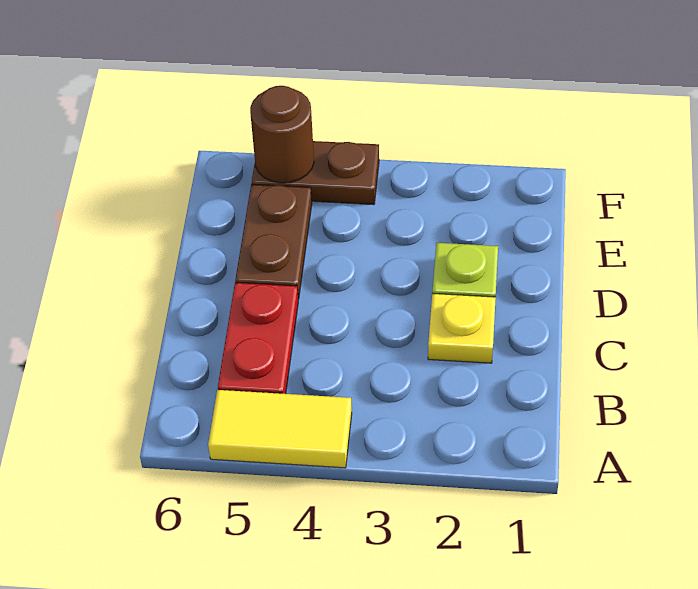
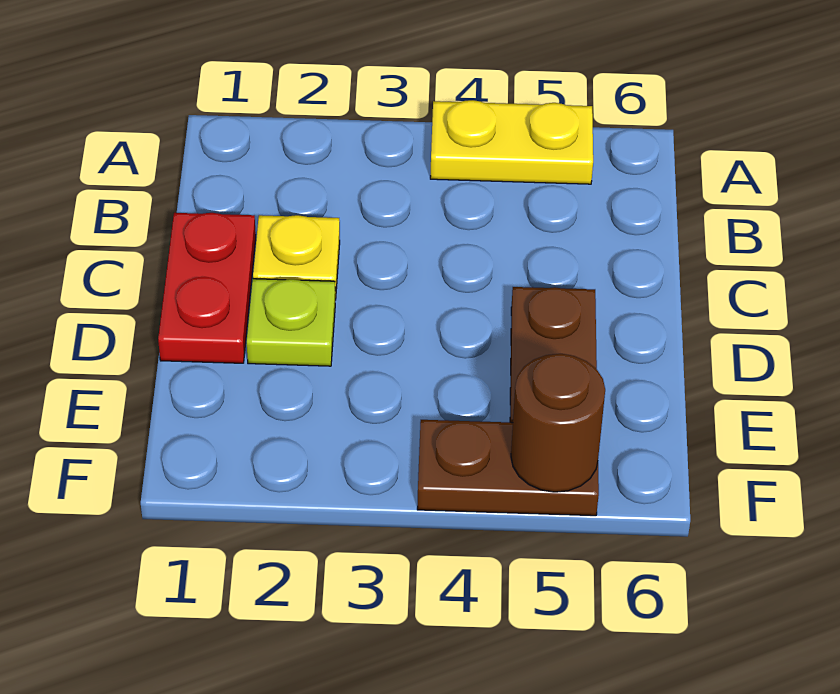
yellow 1x2 tile [208,390,352,468] -> yellow 1x2 plate [430,100,593,184]
red 1x2 plate [218,282,298,394] -> red 1x2 plate moved to [158,213,256,363]

